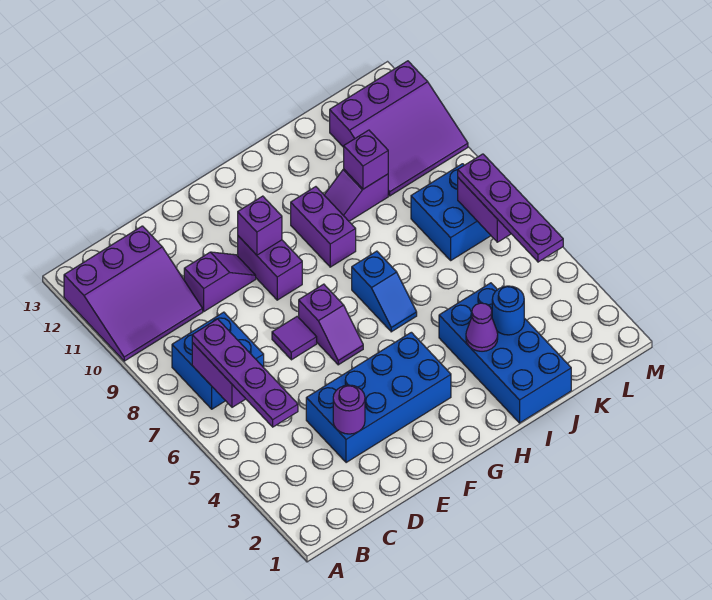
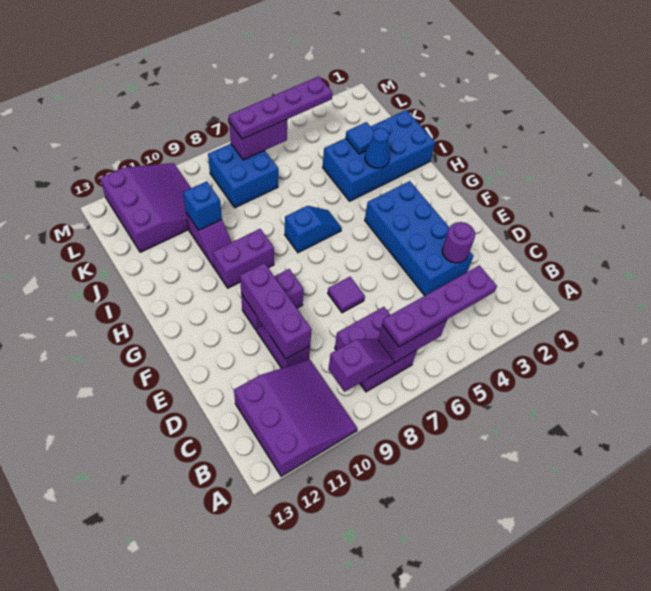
blue 2x2 brick [172,312,264,409] -> purple 2x2 brick [335,307,417,392]
purple 1x2 slope [299,284,363,365] -> purple 1x2 slope moved to [328,339,394,392]
purple 1x1 brick [238,196,282,255] -> purple 1x3 brick [240,263,312,359]
purple 1x1 cone [466,303,498,351] -> blue 1x1 cone [365,128,390,168]
blue 1x1 round brick [492,286,524,335] -> blue 1x1 tile [346,122,374,154]
purple 1x1 brick [344,130,388,189] -> blue 1x1 brick [183,181,222,230]

